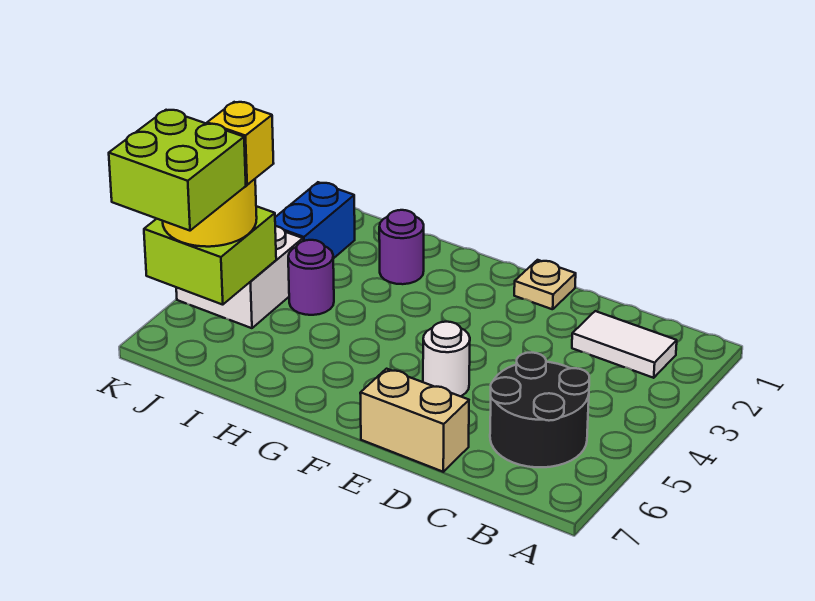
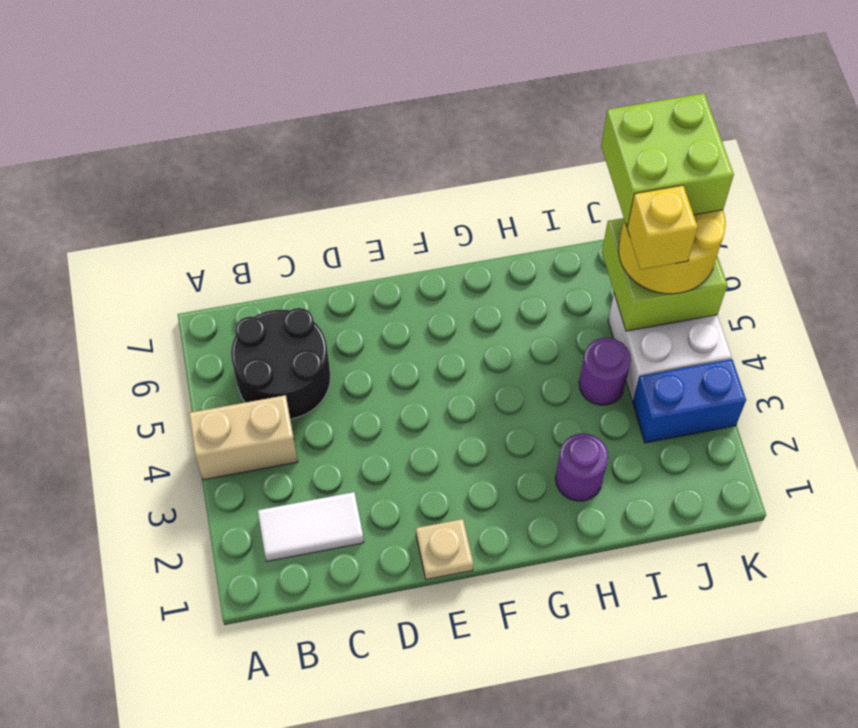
tan 1x2 brick [360,369,469,472] -> tan 1x2 brick moved to [189,395,298,480]
white 1x1 round brick [423,322,470,396] -> none
blue 1x2 brick [275,182,355,259] -> blue 1x2 brick turned to [633,359,746,443]

